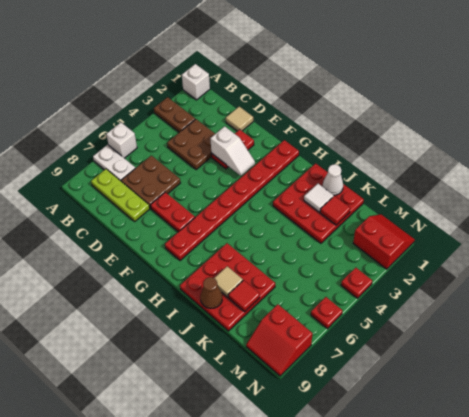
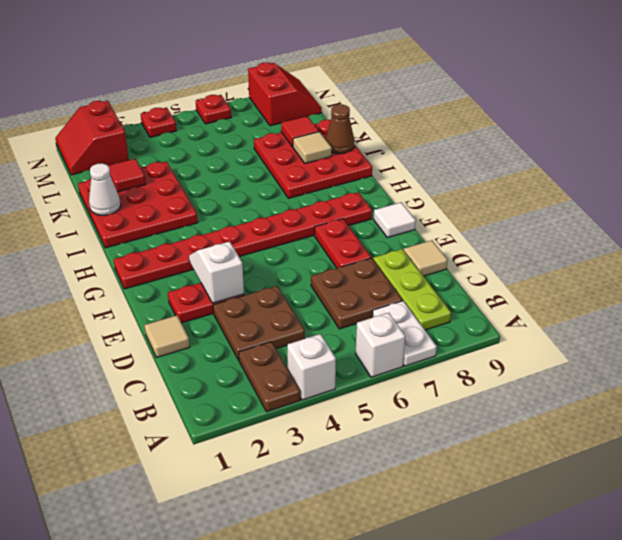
white 1x1 brick [182,64,210,100] -> white 1x1 brick moved to [287,334,336,400]
none -> tan 1x1 tile [404,240,448,276]
white 1x1 tile [304,184,334,212] -> white 1x1 tile moved to [374,202,416,238]

